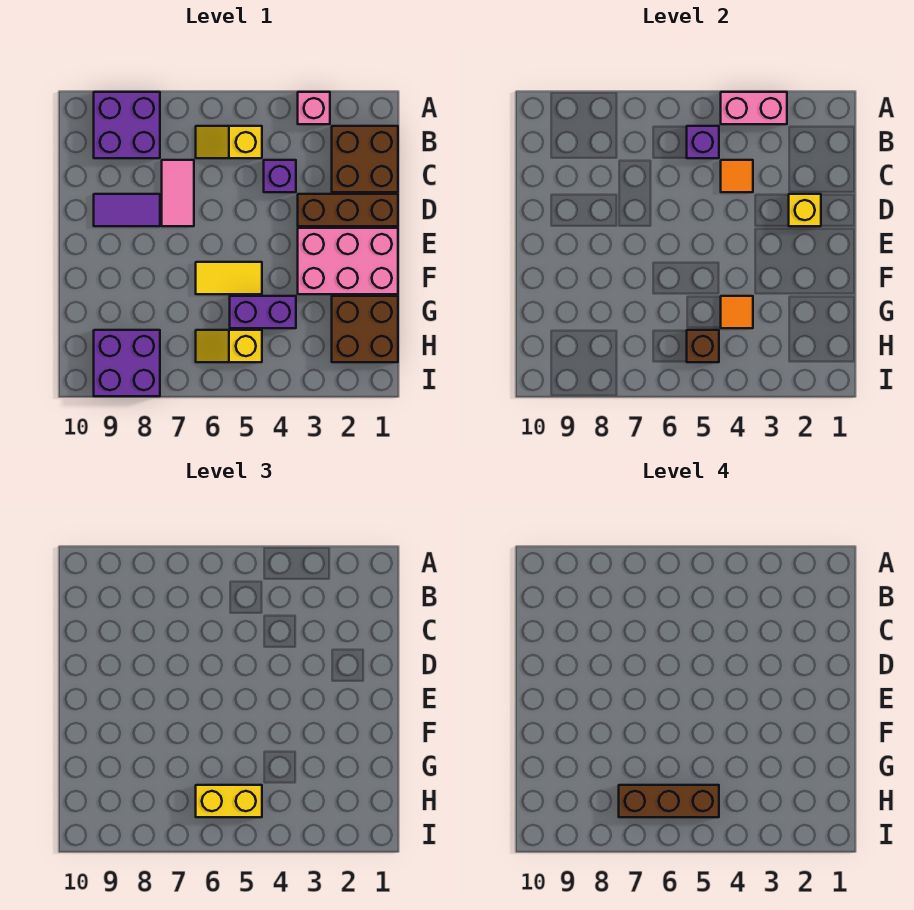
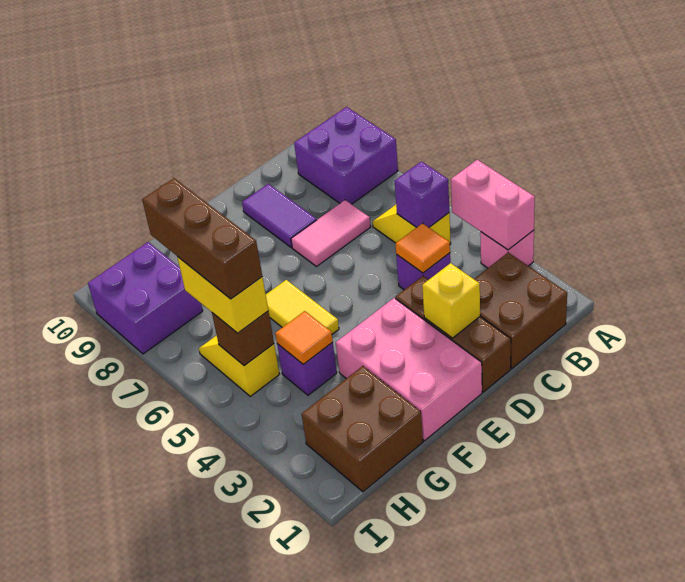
purple 1x2 brick [230,296,296,328] -> purple 1x1 brick [277,343,337,395]

